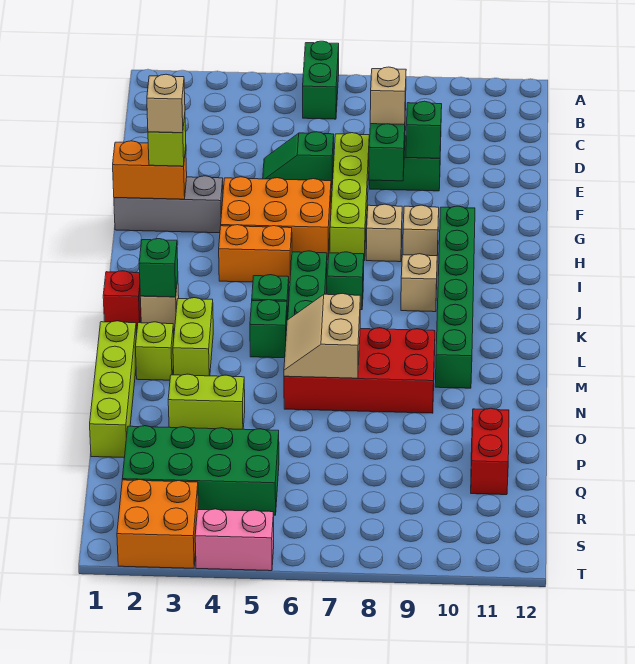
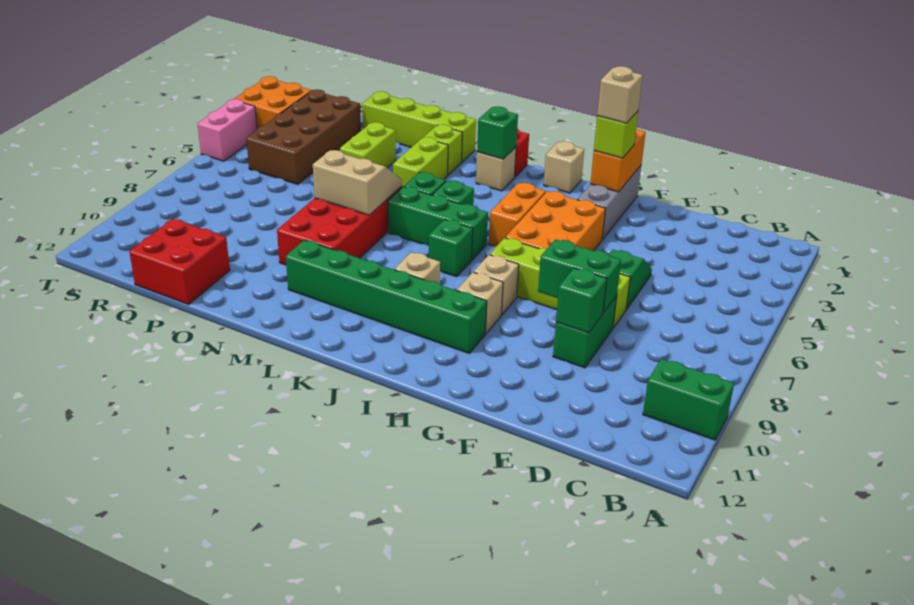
green 1x2 brick [303,41,339,119] -> green 1x2 brick moved to [643,359,734,440]
tan 1x1 brick [370,67,406,125] -> tan 1x1 brick moved to [544,141,584,193]
lime 1x2 brick [173,298,213,376] -> lime 1x2 brick turned to [393,137,448,187]
red 1x2 brick [471,408,509,495] -> red 2x2 brick [129,219,230,304]
green 2x4 brick [122,426,279,515] -> brown 2x4 brick [246,89,361,184]

